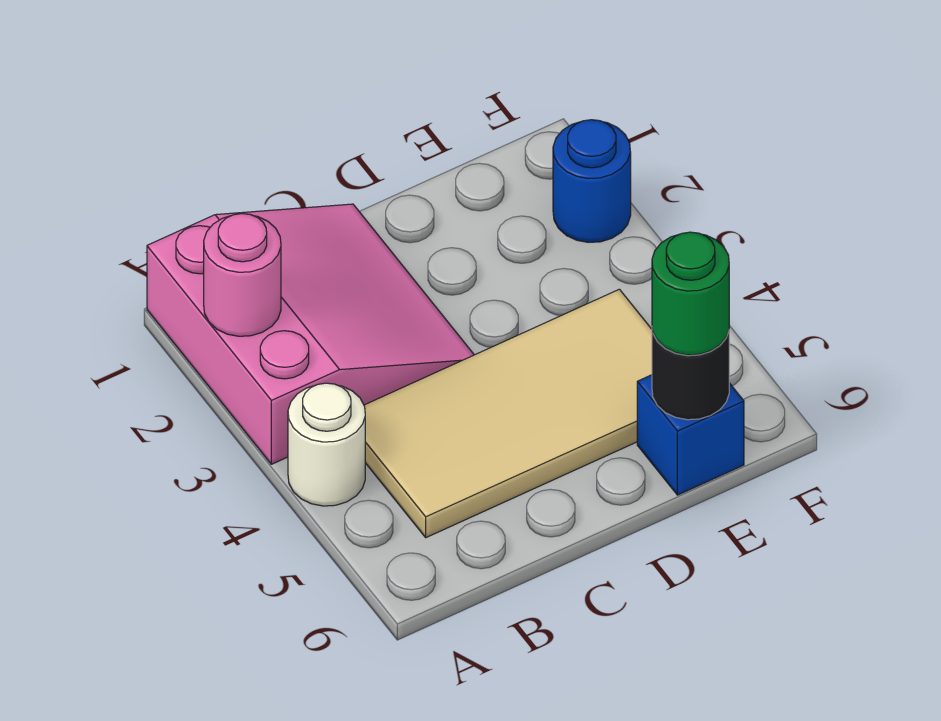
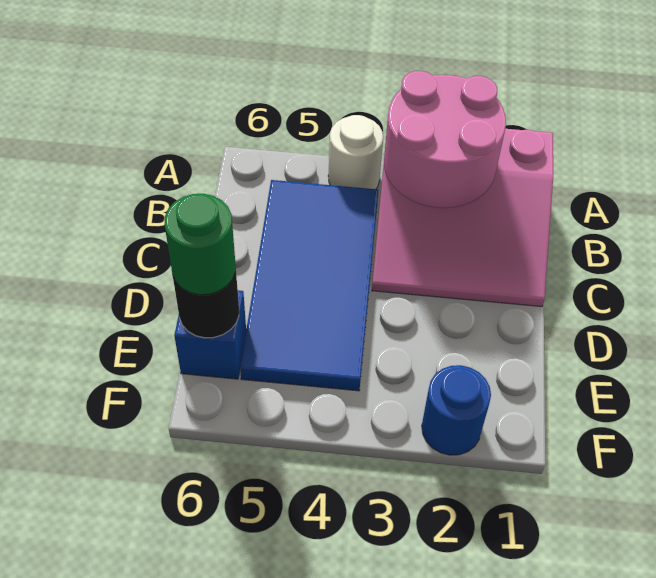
pink 1x1 round brick [204,214,281,336] -> pink 2x2 round brick [384,71,506,208]
tan 2x4 tile [364,289,652,537] -> blue 2x4 tile [240,180,378,391]

